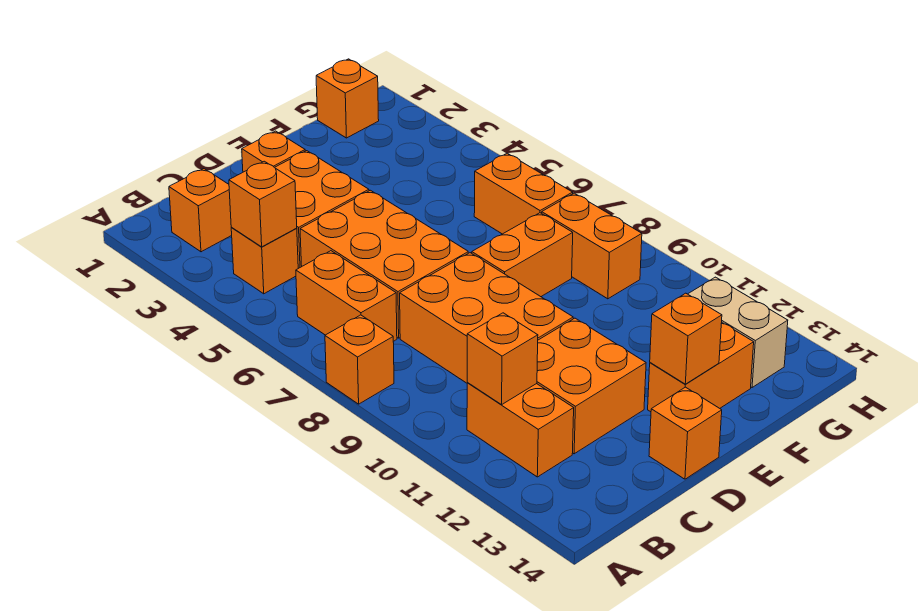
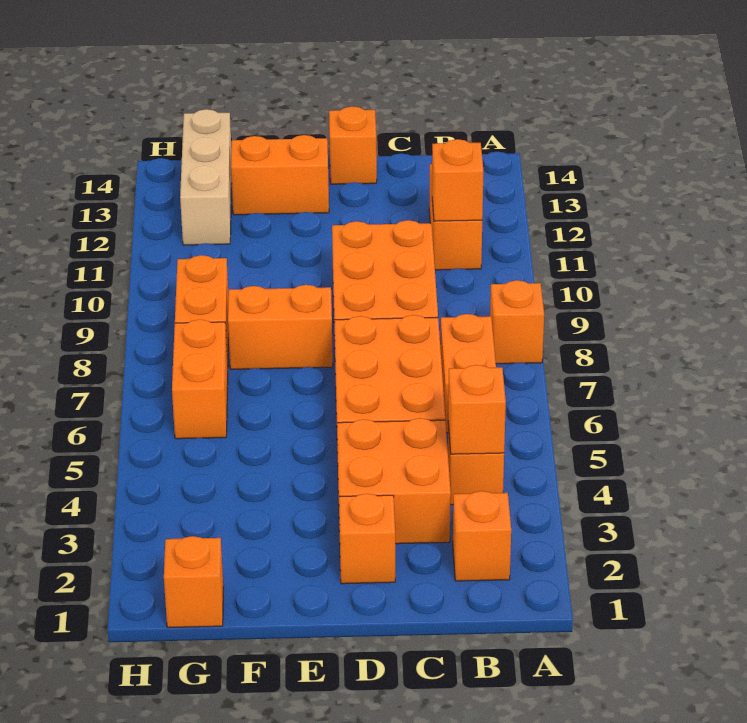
orange 2x2 brick [537,318,646,454] -> none
orange 1x1 brick [650,293,722,384] -> none
tan 1x2 brick [688,277,788,388] -> tan 1x3 brick [180,109,232,245]

